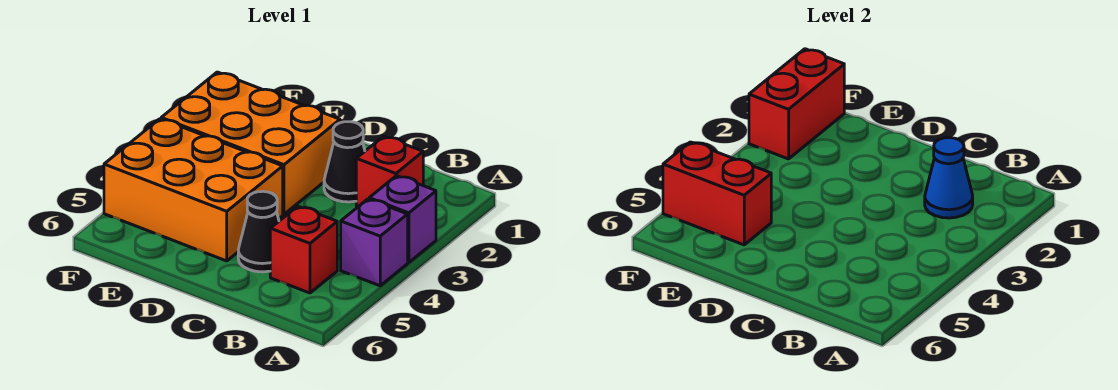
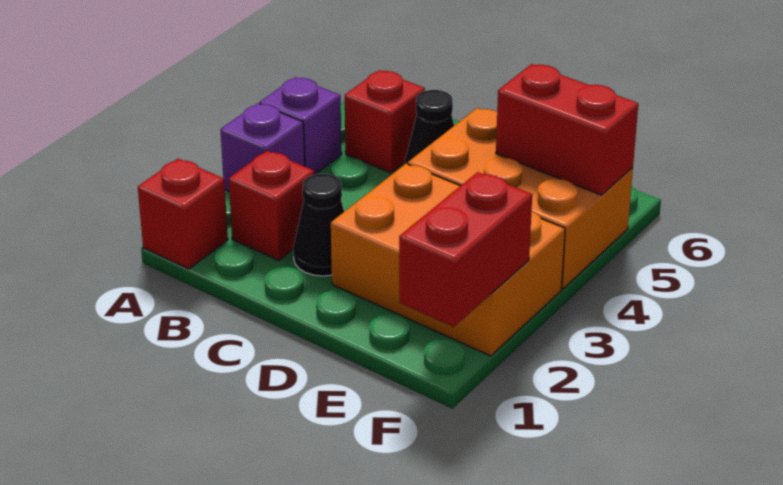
none -> red 1x1 brick [138,159,228,269]
blue 1x1 cone [925,138,973,218] -> none

